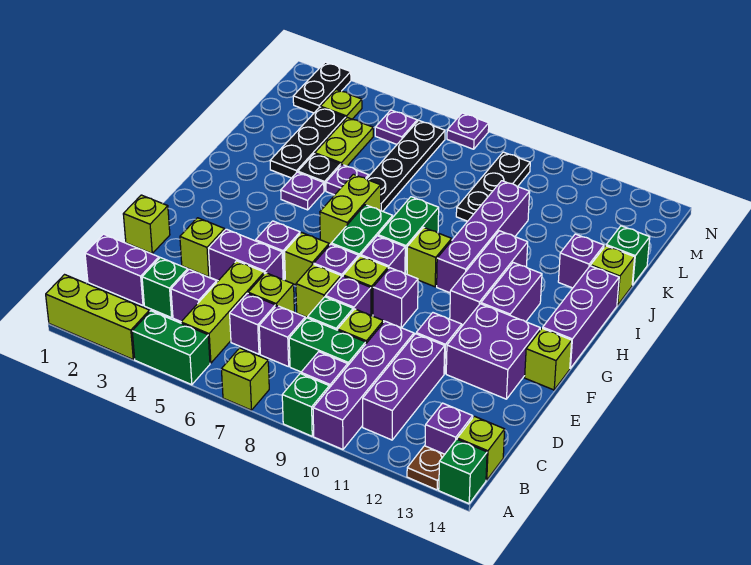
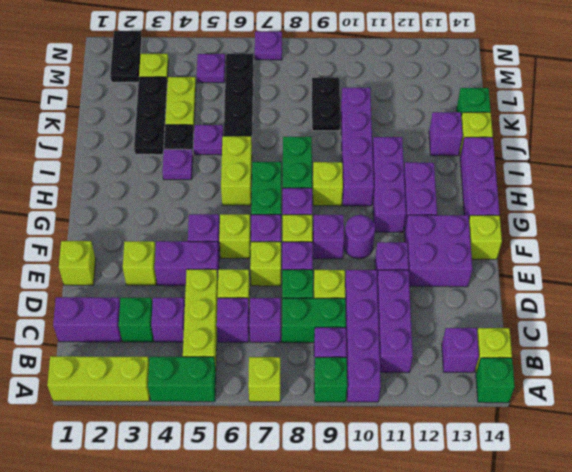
brown 1x1 plate [407,446,445,490] -> none
none -> purple 1x1 round brick [344,215,375,259]
black 1x3 plate [456,152,530,221] -> black 1x2 plate [312,78,340,131]

